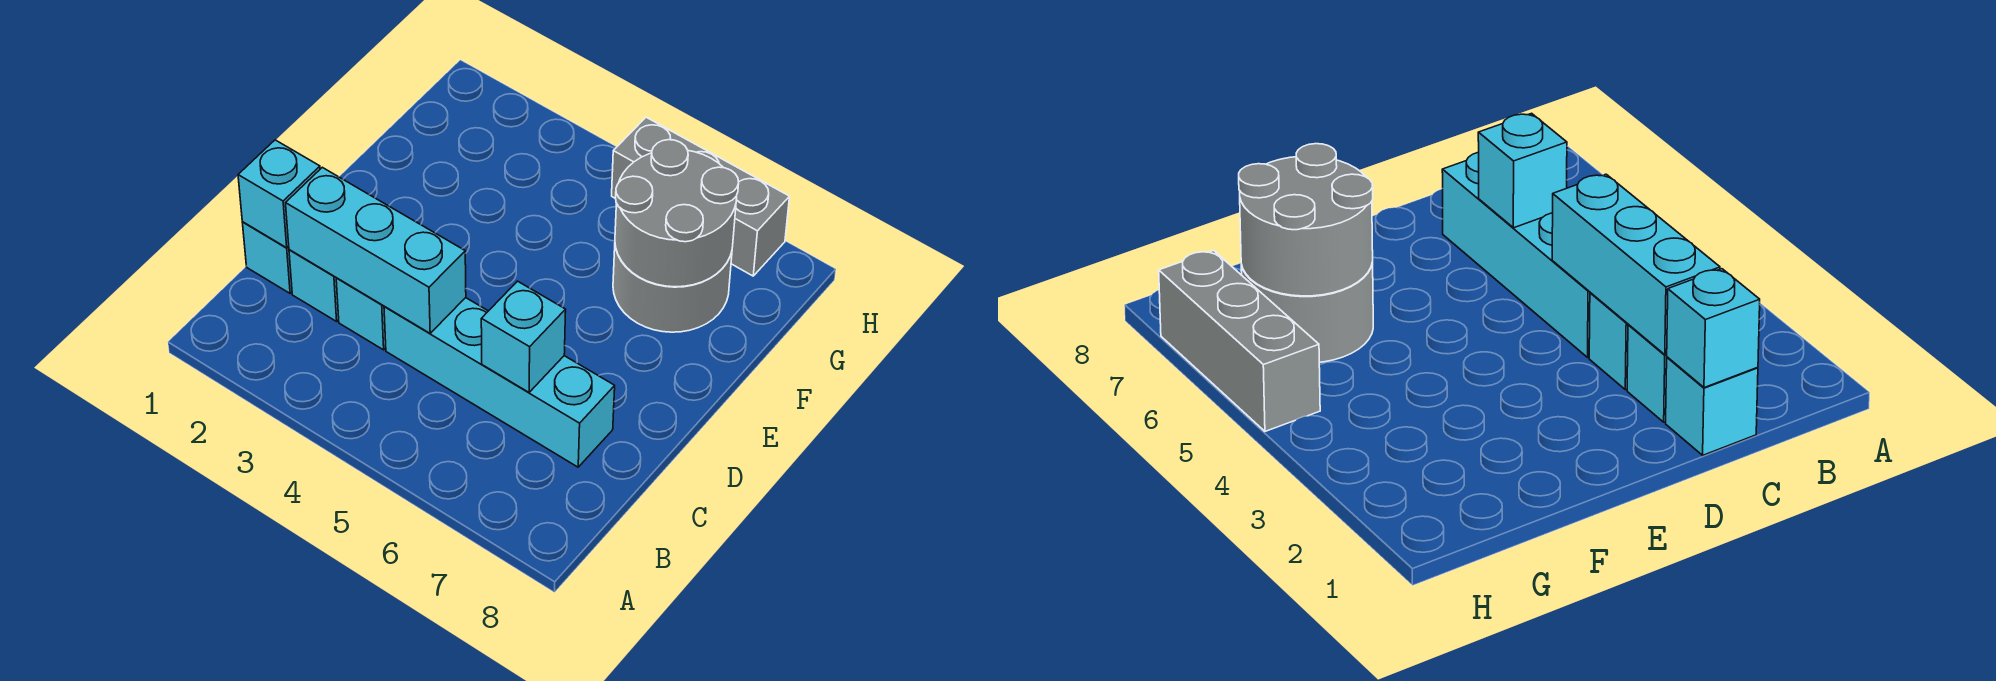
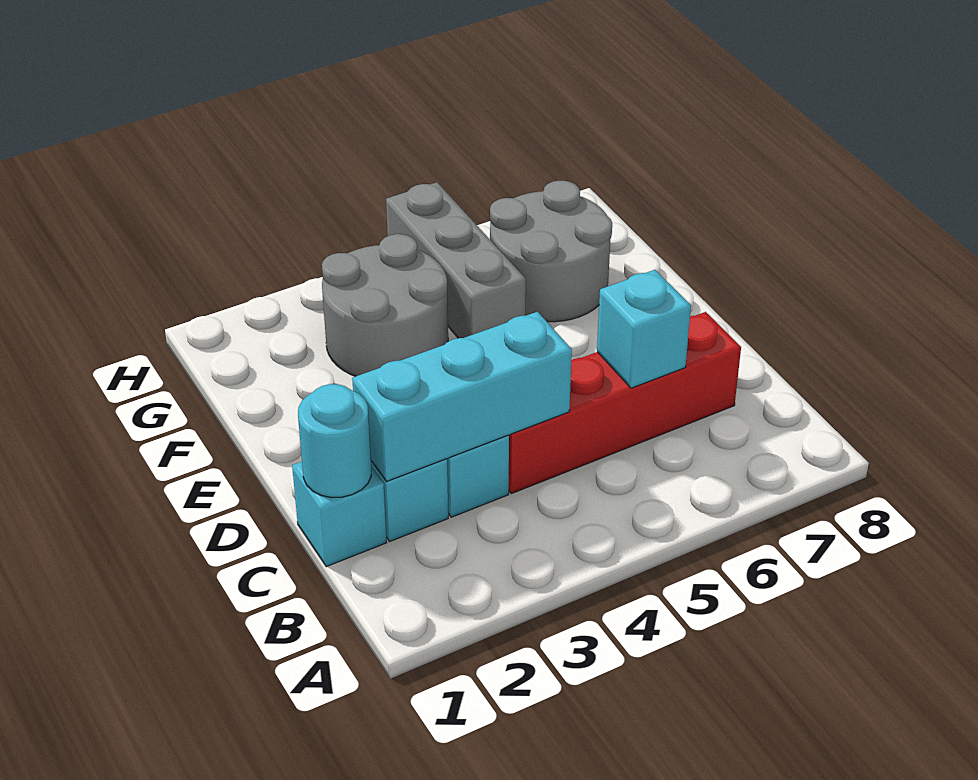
cyan 1x1 brick [238,140,320,248] -> cyan 1x1 round brick [298,384,371,497]
cyan 1x4 brick [384,298,615,467] -> red 1x4 brick [509,312,741,494]
grey 2x2 round brick [615,140,739,287] -> grey 2x2 round brick moved to [322,234,448,376]
grey 1x3 brick [612,117,789,276] -> grey 1x3 brick turned to [386,182,526,338]

